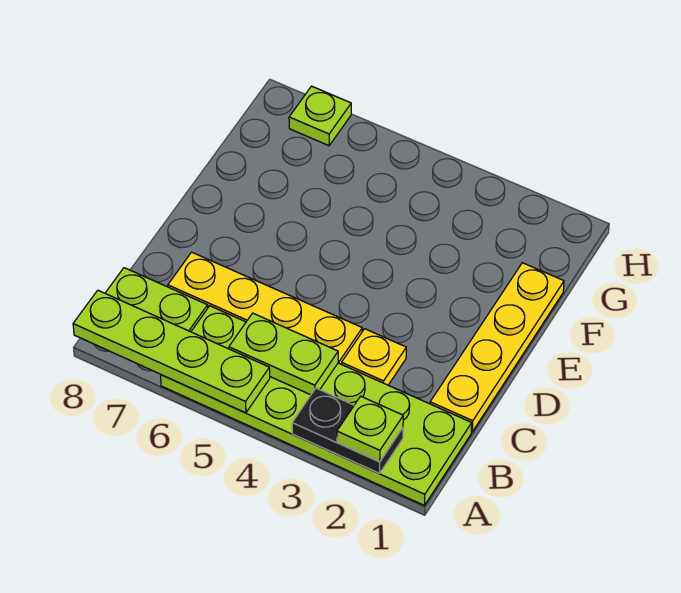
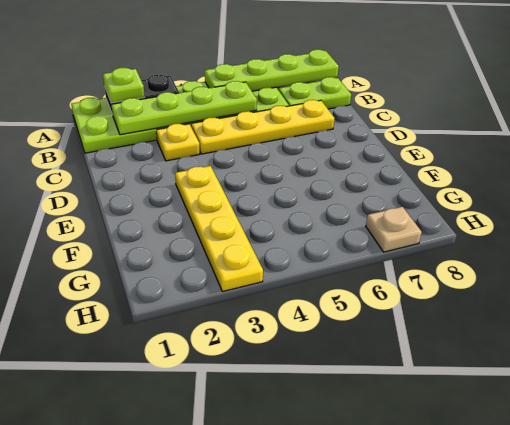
lime 1x2 plate [229,313,338,395] -> lime 1x4 plate [111,81,257,135]
yellow 1x4 plate [430,263,564,432] -> yellow 1x4 plate moved to [175,166,263,292]
lime 1x1 plate [289,86,351,146] -> tan 1x1 plate [366,207,422,252]

